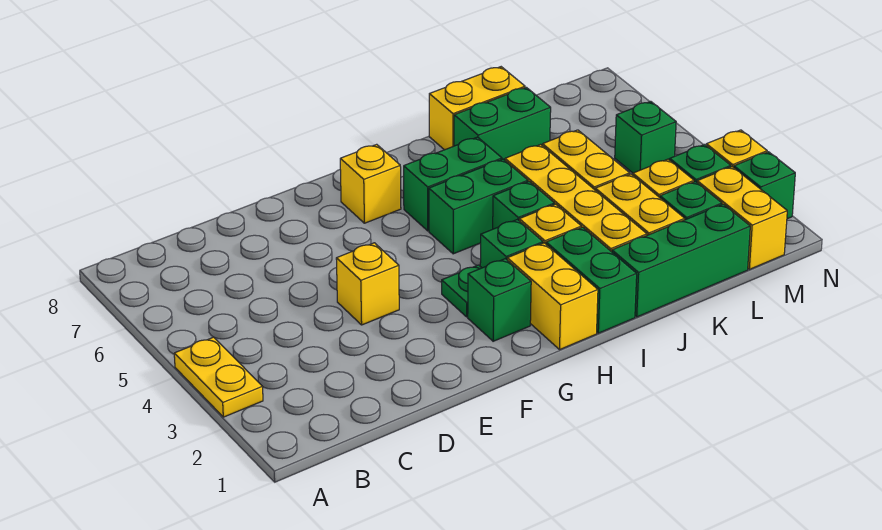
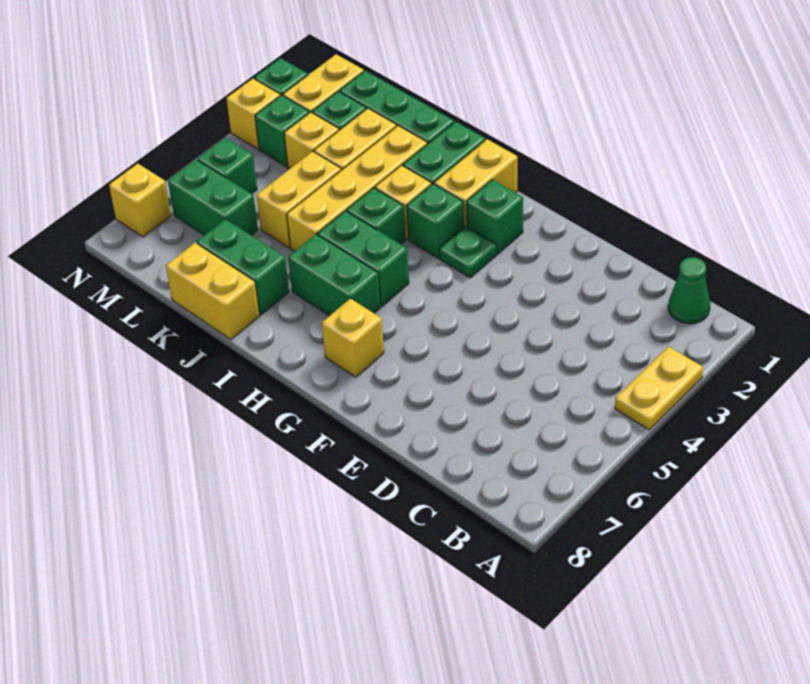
none -> green 1x1 cone [668,257,710,324]
yellow 1x1 brick [336,243,399,325] -> yellow 1x1 brick moved to [109,163,171,237]
none -> green 1x2 brick [168,160,258,235]

